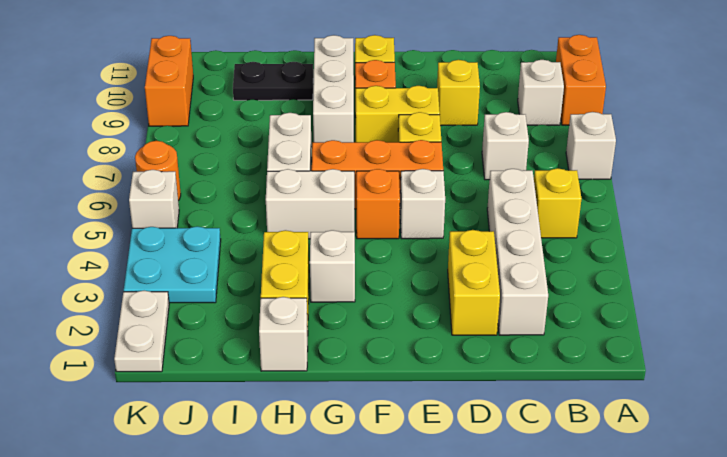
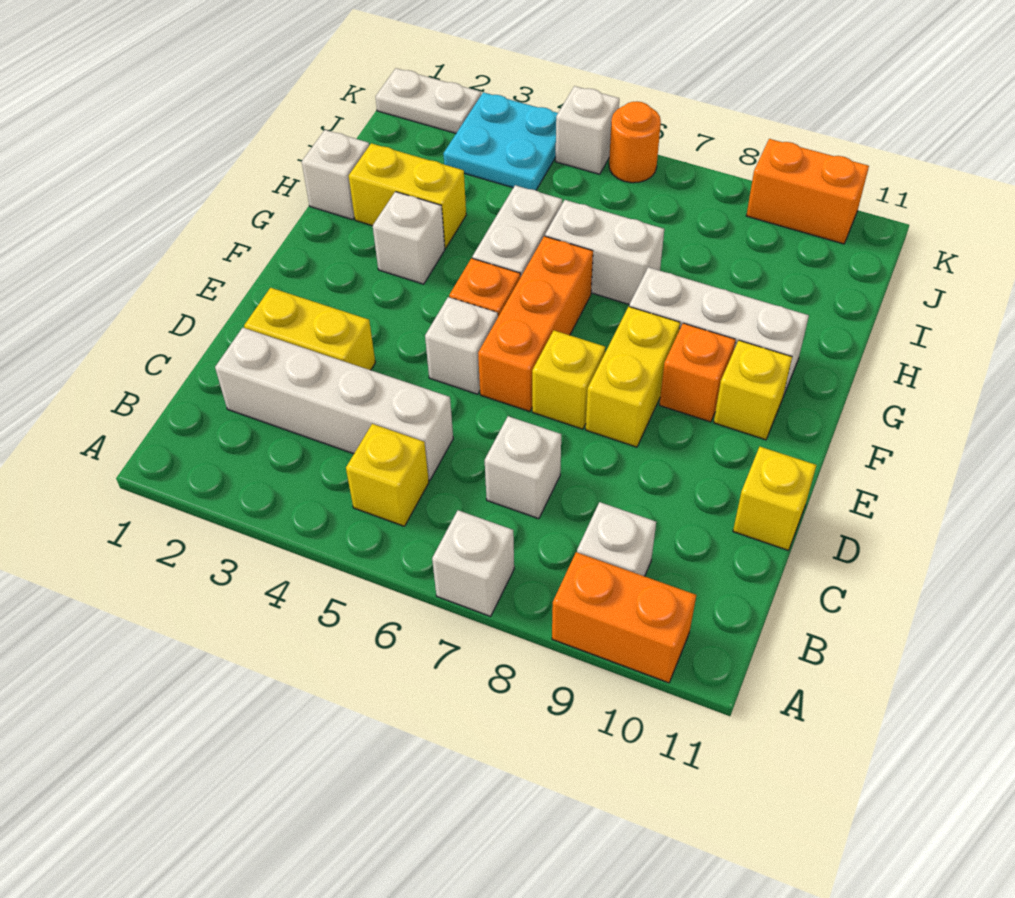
yellow 1x1 brick [437,60,480,126] -> yellow 1x1 brick moved to [733,447,816,550]
black 1x2 plate [233,62,313,100] -> none

